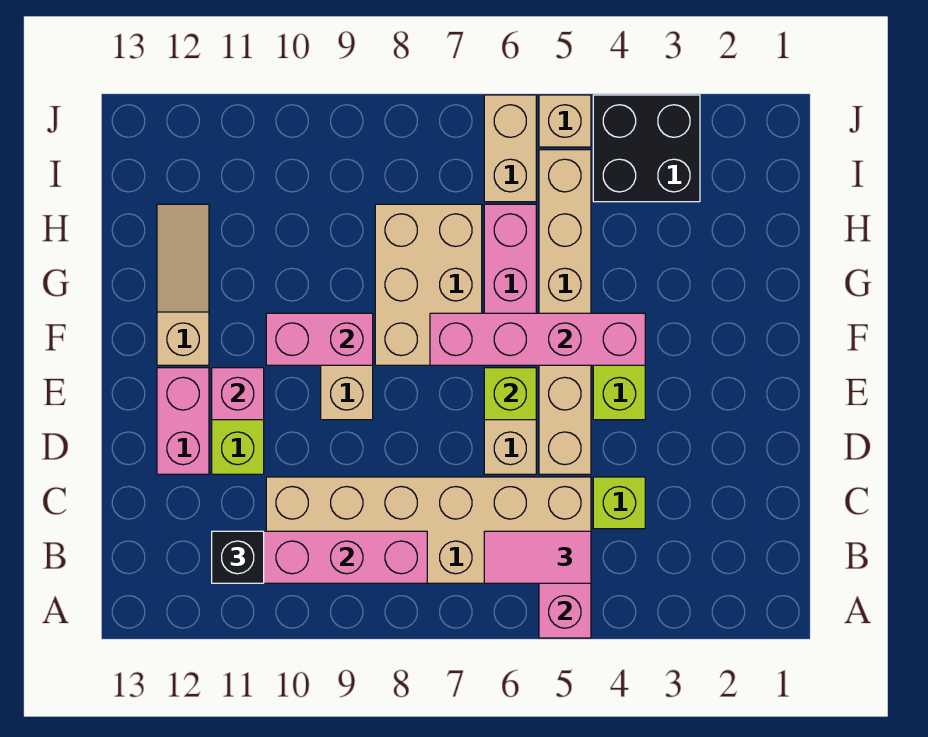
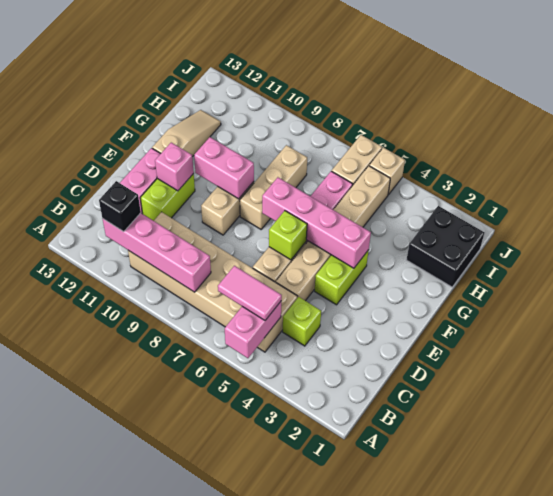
tan 2x3 brick [375,204,482,365] -> tan 1x3 brick [240,145,307,229]
black 2x2 brick [593,95,700,202] -> black 2x2 brick moved to [406,206,485,287]

